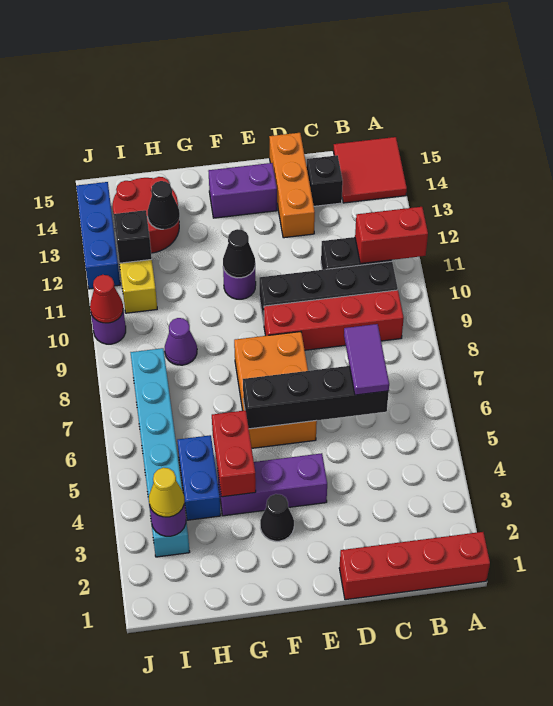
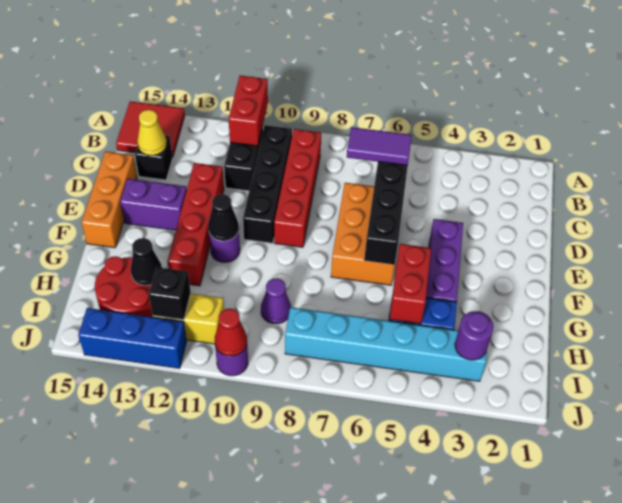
red 1x4 brick [339,532,490,600] -> red 1x4 brick moved to [168,163,224,286]
orange 1x3 brick [269,133,315,238] -> orange 1x3 brick turned to [81,151,137,248]
orange 2x3 brick [234,332,317,448] -> orange 2x3 brick turned to [331,183,395,285]
purple 1x2 brick [209,163,277,218] -> purple 1x2 brick turned to [120,179,187,230]
black 1x1 cone [260,494,294,541] -> none
red 1x2 brick [212,410,256,497] -> red 1x2 brick turned to [390,244,431,324]
yellow 1x1 cone [149,468,184,517] -> yellow 1x1 cone moved to [137,110,167,156]

